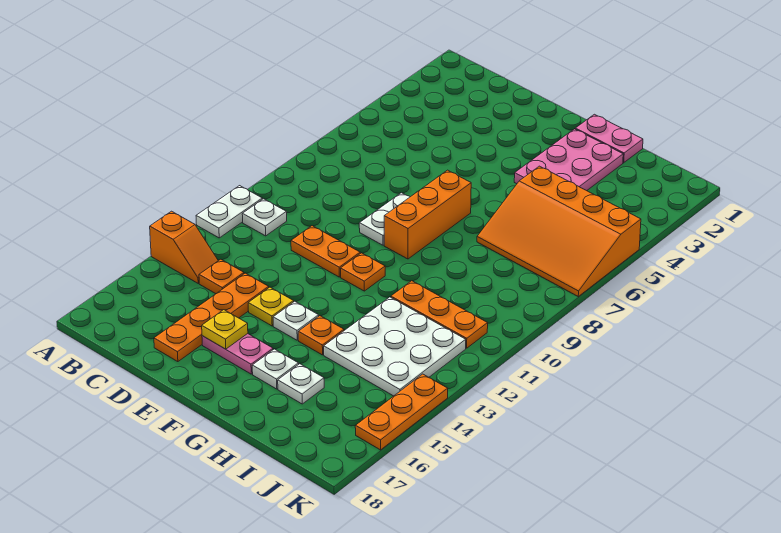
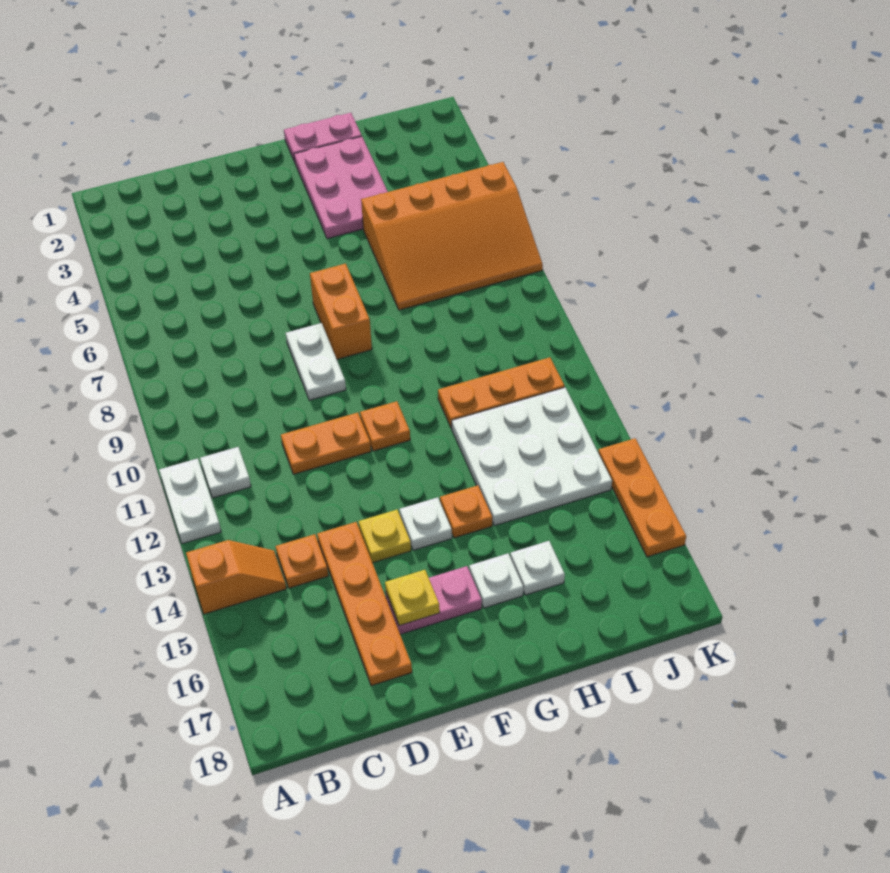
orange 1x3 brick [384,170,471,259] -> orange 1x2 brick [310,264,372,359]

